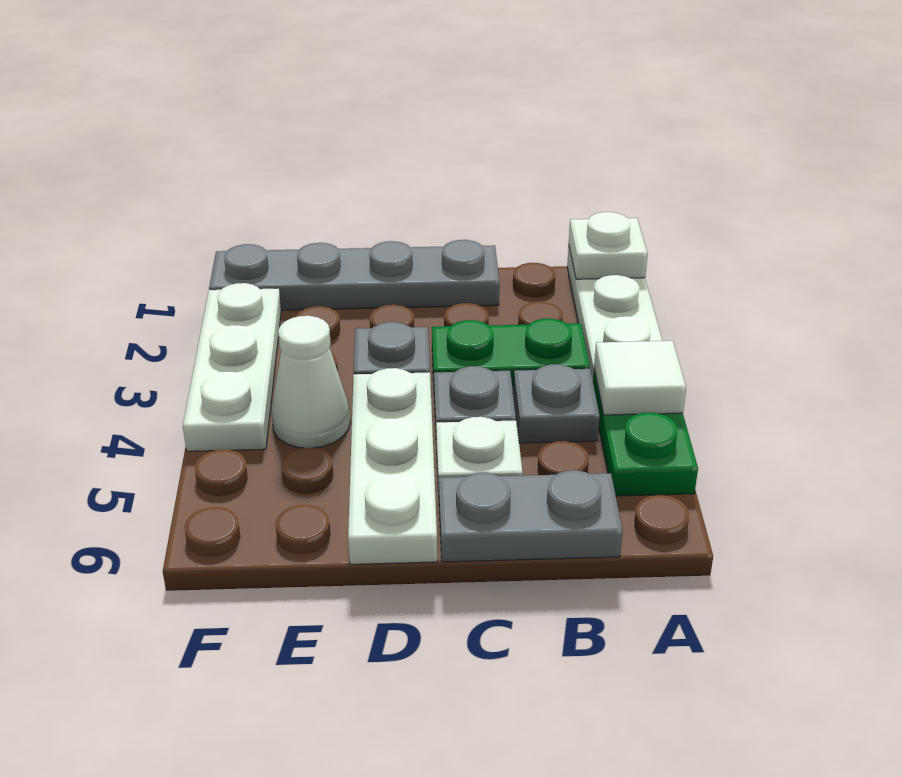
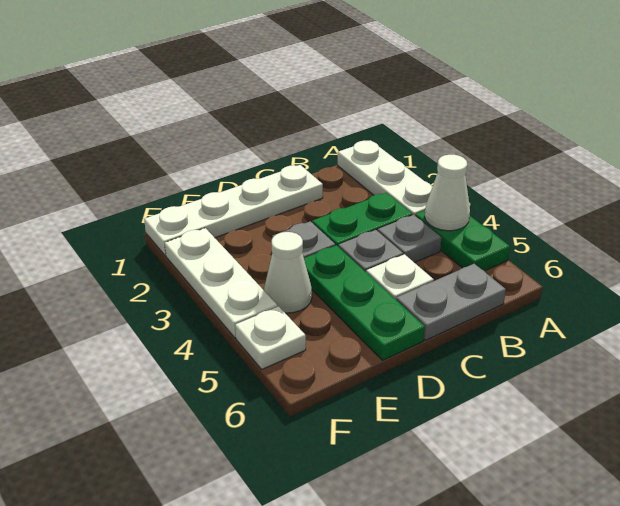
white 1x1 plate [569,212,648,279] -> white 1x1 plate moved to [235,307,306,369]
white 1x1 tile [594,341,686,415] -> white 1x1 cone [425,155,470,231]
grey 1x4 plate [209,240,500,310] -> white 1x4 plate [144,165,323,256]
white 1x3 plate [348,368,437,564] -> green 1x3 plate [304,245,425,360]

